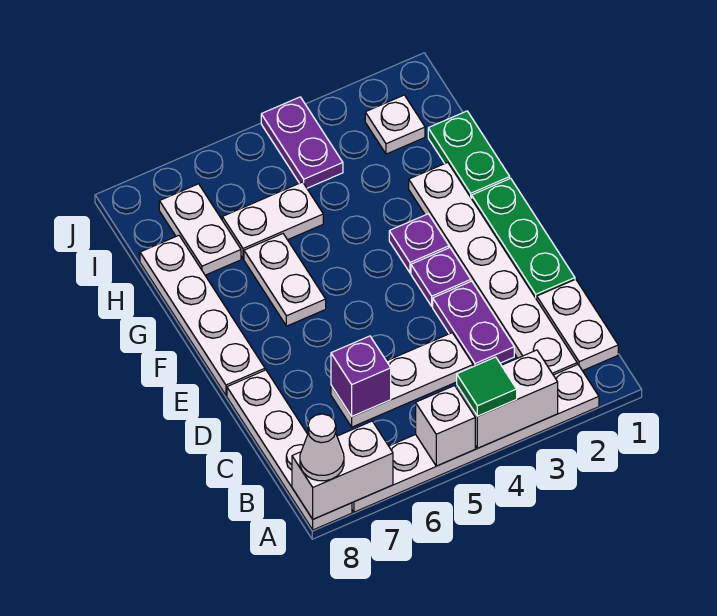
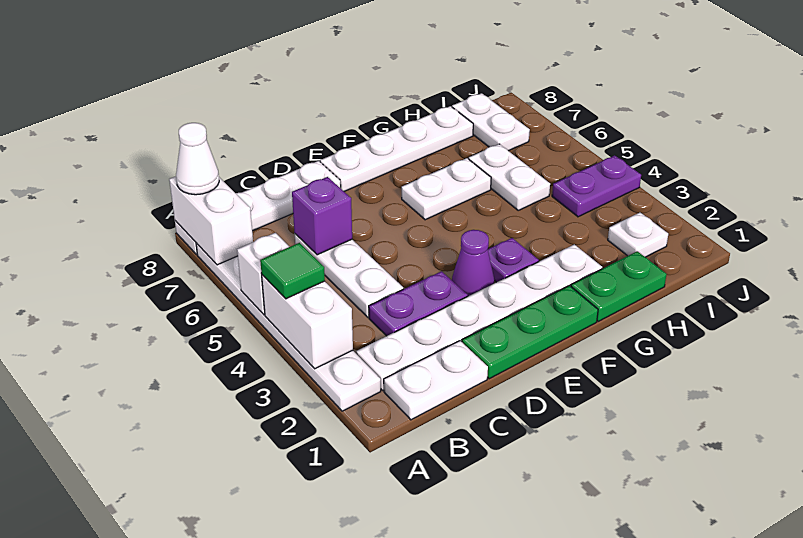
purple 1x1 plate [411,248,471,306] -> purple 1x1 cone [452,230,495,296]
white 1x2 plate [159,184,241,275] -> white 1x2 plate turned to [452,93,530,151]

